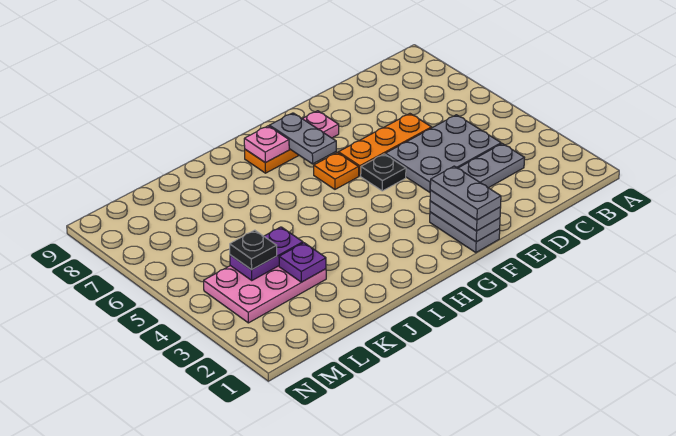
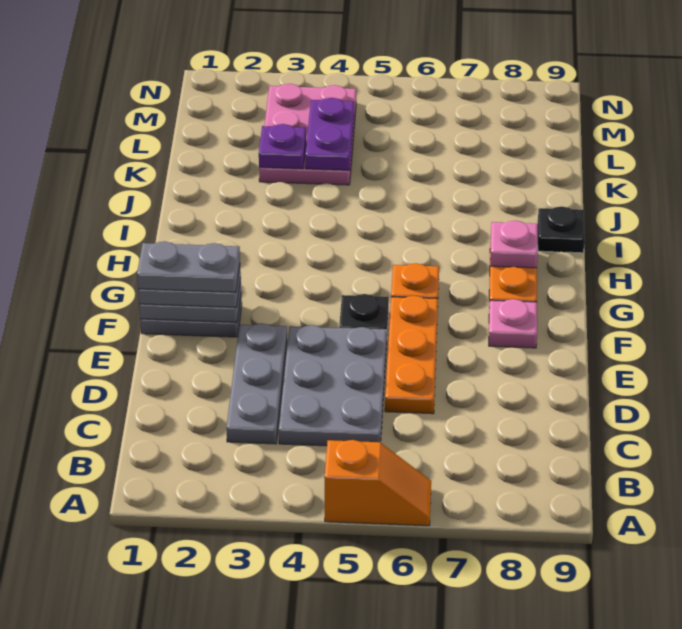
none -> orange 1x2 slope [324,440,431,526]
grey 1x2 plate [269,113,336,164] -> none
black 1x1 plate [230,230,277,270] -> black 1x1 plate moved to [538,206,585,253]

